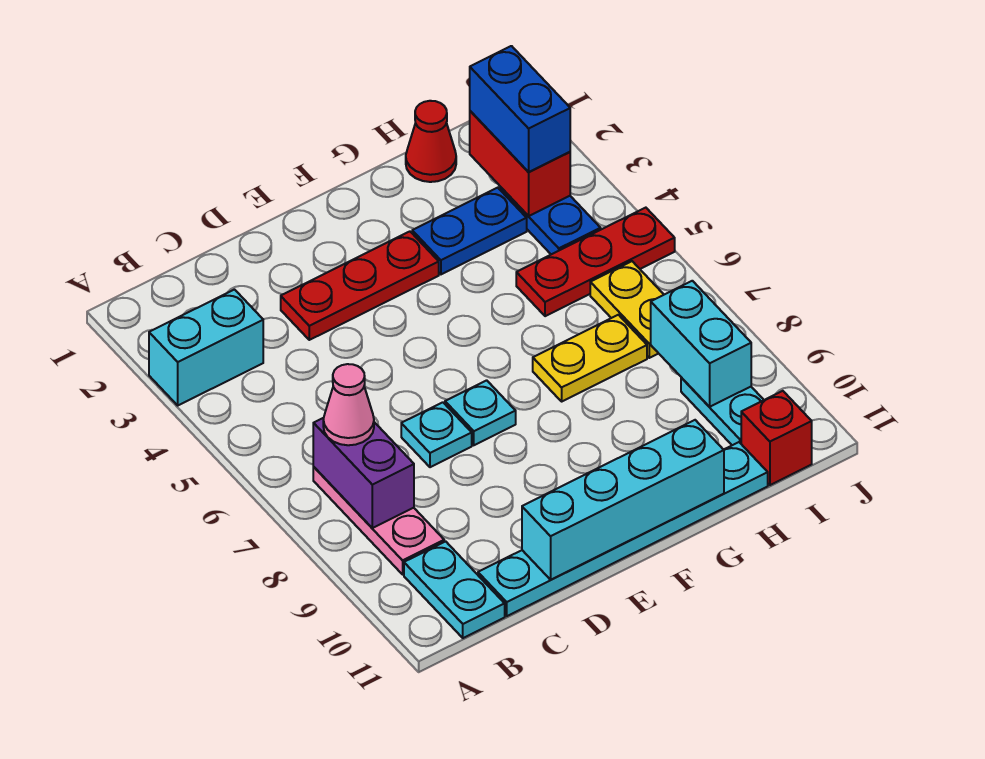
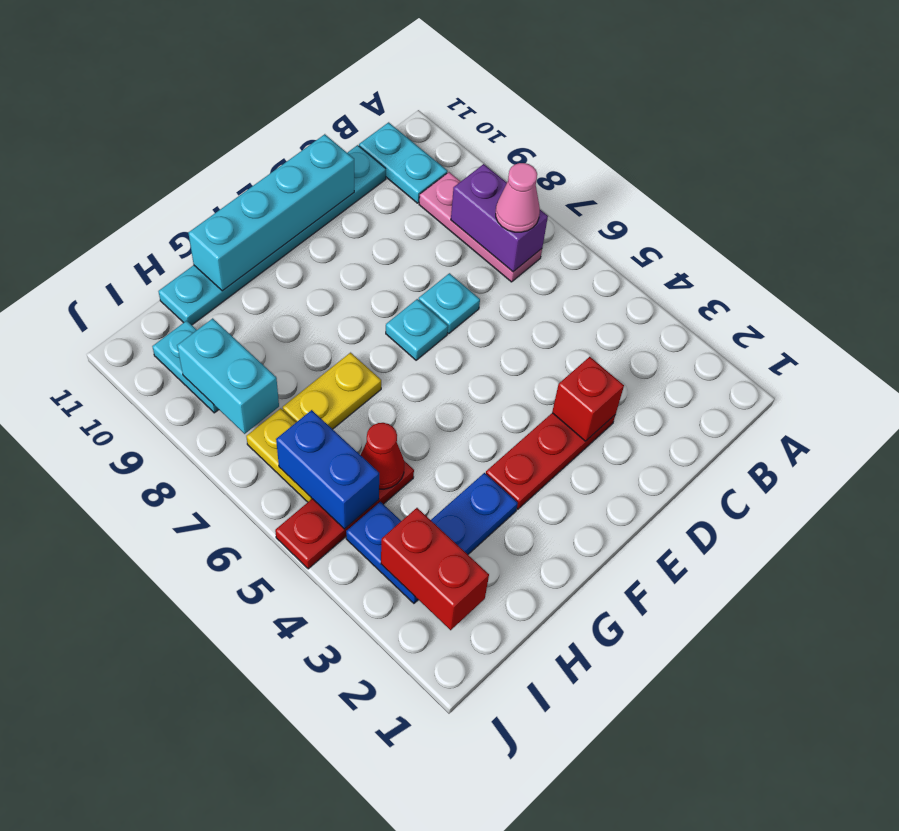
cyan 1x2 brick [149,290,263,405] -> none
red 1x1 cone [406,101,456,182] -> red 1x1 cone moved to [361,423,404,489]
blue 1x2 brick [470,46,570,172] -> blue 1x2 brick moved to [276,410,379,529]
red 1x1 brick [741,391,812,485] -> red 1x1 brick moved to [552,357,624,441]

